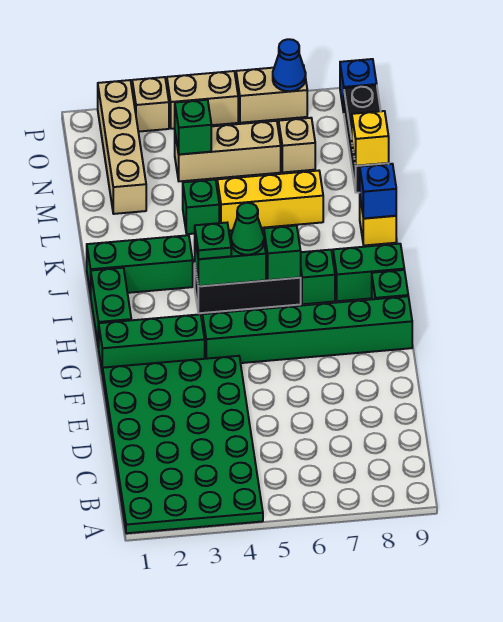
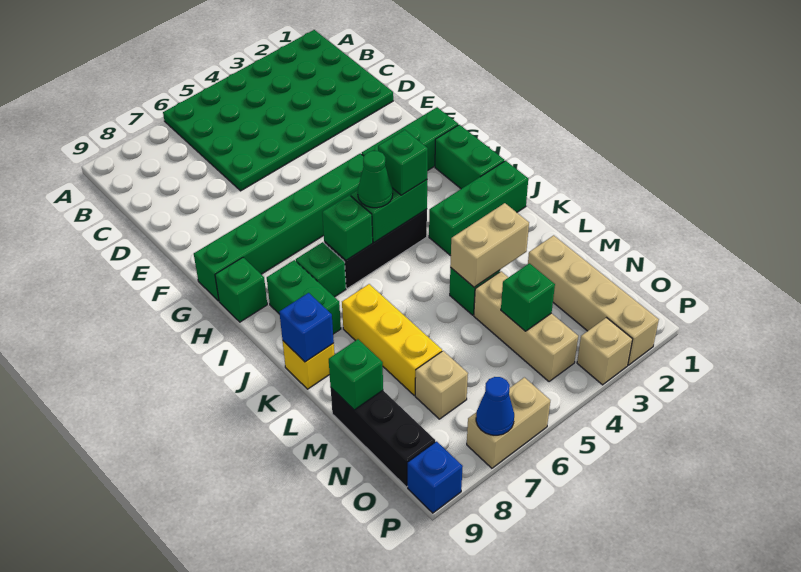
green 4x6 plate [103,356,263,533] -> green 4x6 plate turned to [163,30,393,191]
green 1x1 plate [195,223,231,259] -> green 1x1 brick [378,130,428,195]
green 1x2 brick [333,244,404,301] -> green 1x2 brick turned to [267,260,341,334]
yellow 1x3 brick [217,171,323,231] -> yellow 1x3 brick turned to [342,284,442,395]
yellow 1x1 brick [352,111,389,166] -> green 1x1 brick [329,339,383,410]
tan 1x3 brick [175,121,281,181] -> tan 1x3 brick turned to [474,271,578,382]
tan 1x2 brick [167,71,238,129] -> tan 1x2 brick moved to [450,203,529,287]

